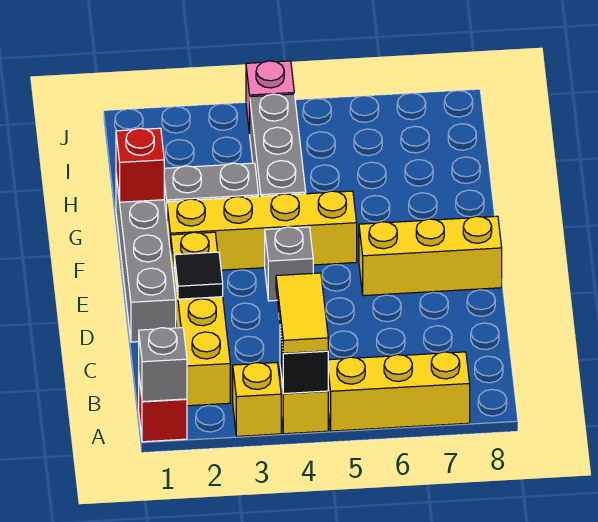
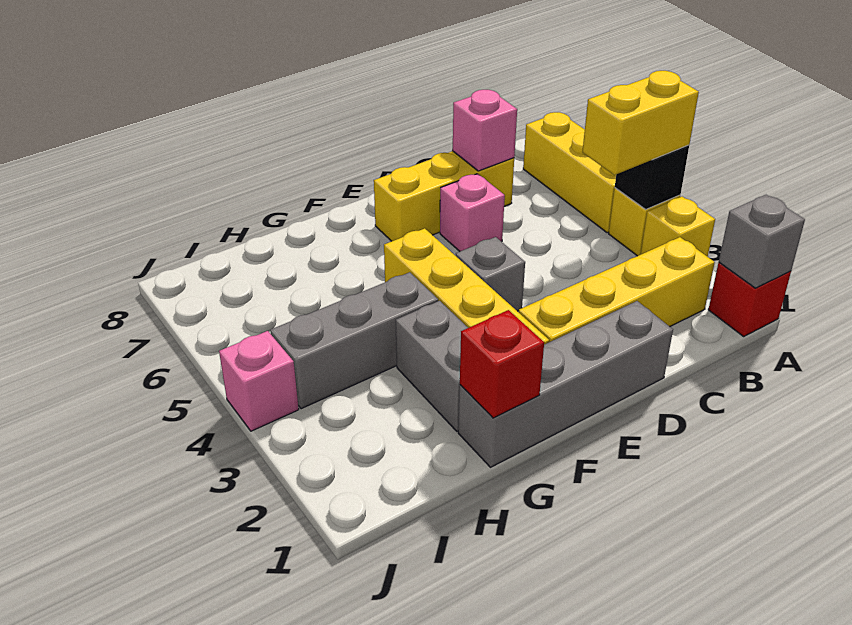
yellow 1x2 tile [276,273,328,353] -> yellow 1x2 brick [582,71,699,175]
none -> pink 1x1 brick [453,90,517,171]
black 1x1 tile [174,252,223,299] -> none
none -> pink 1x1 brick [440,174,505,251]
yellow 1x3 brick [359,216,502,296] -> yellow 1x3 brick turned to [374,151,514,241]

